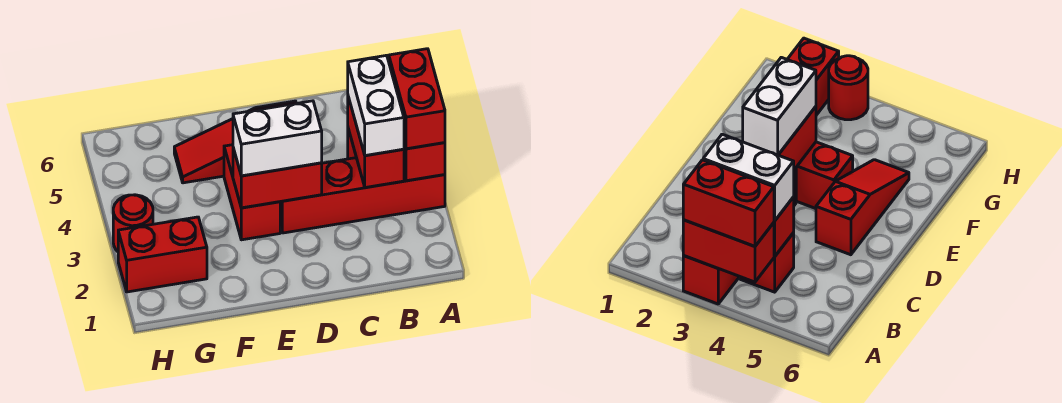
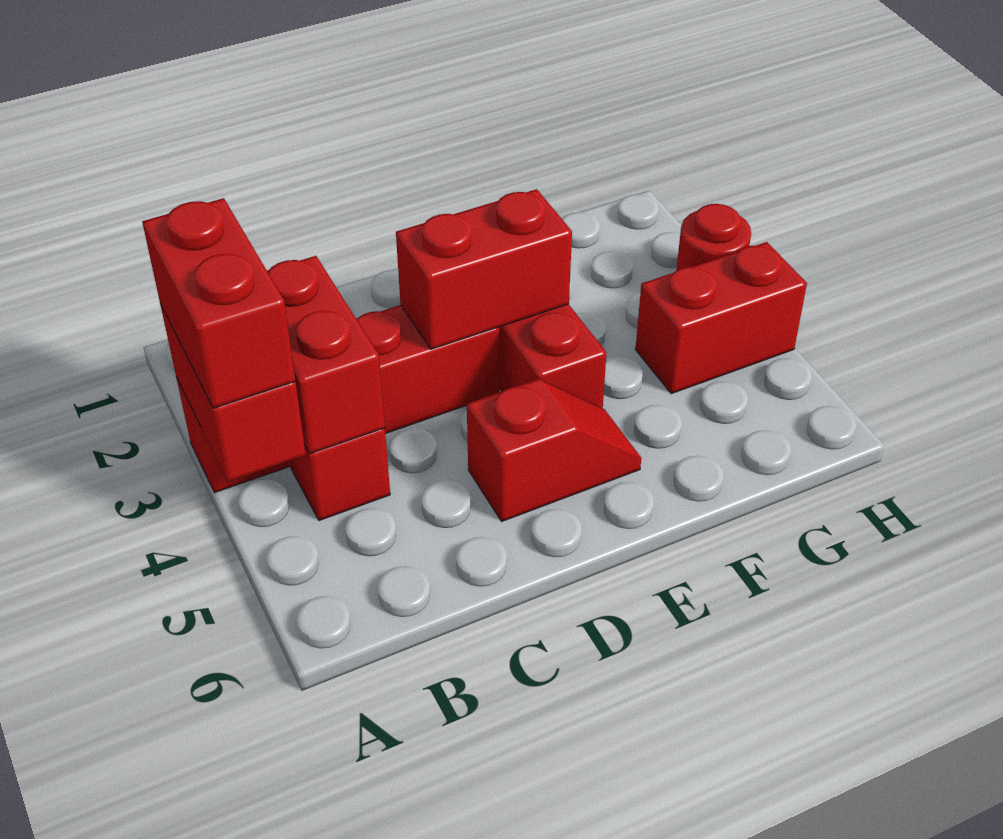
white 1x2 brick [348,55,404,156] -> none
white 1x2 brick [233,101,322,176] -> none
red 1x3 slope [174,101,296,183] -> red 1x2 slope [467,379,641,521]
red 1x2 brick [118,217,207,292] -> red 1x2 brick moved to [635,242,807,394]

